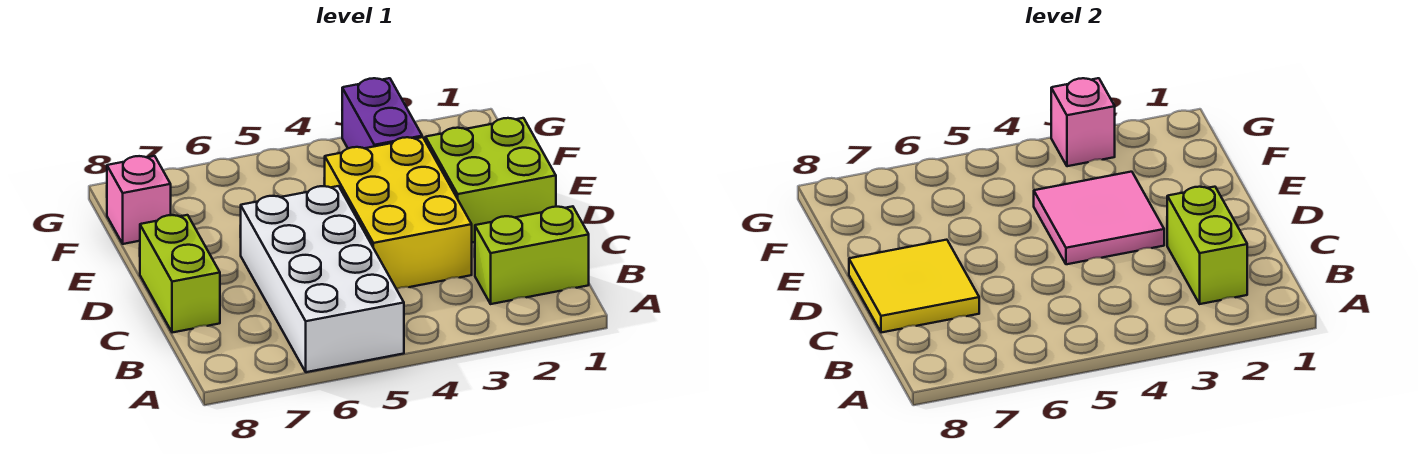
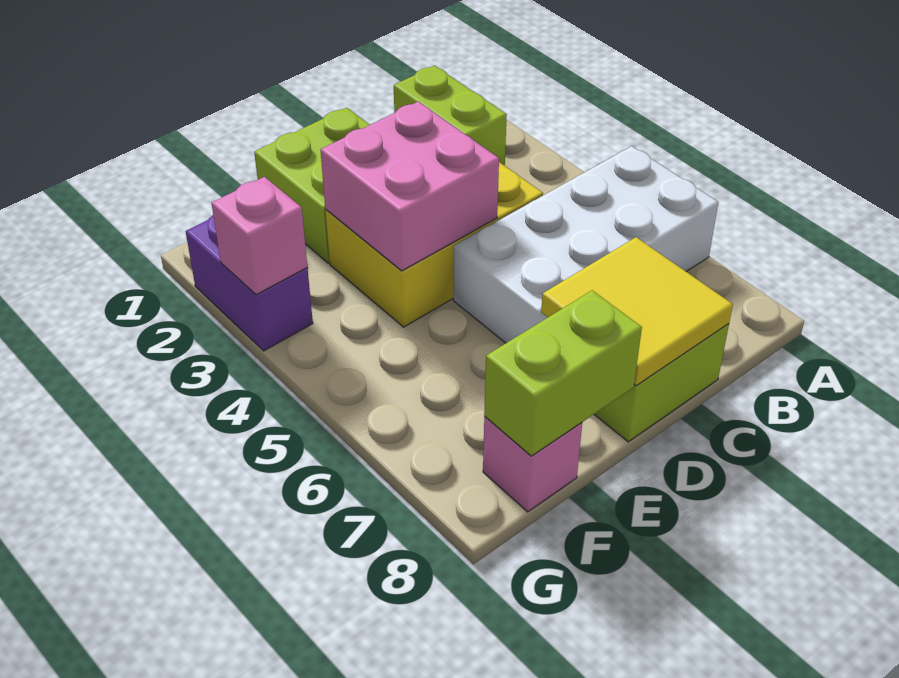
lime 1x2 brick [1167,187,1247,304] -> lime 1x2 brick moved to [484,290,642,456]
pink 2x2 tile [1034,172,1164,264] -> pink 2x2 brick [321,102,499,271]
purple 1x2 brick [342,78,422,148] -> purple 1x2 brick turned to [186,215,313,351]

